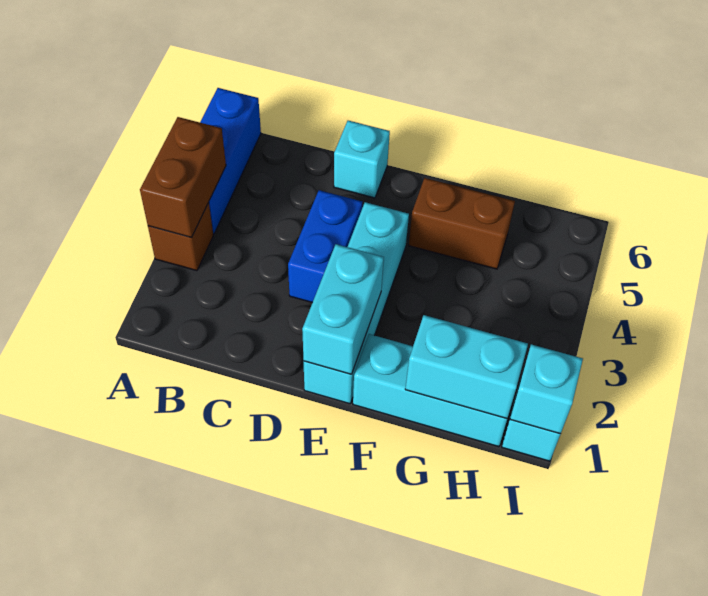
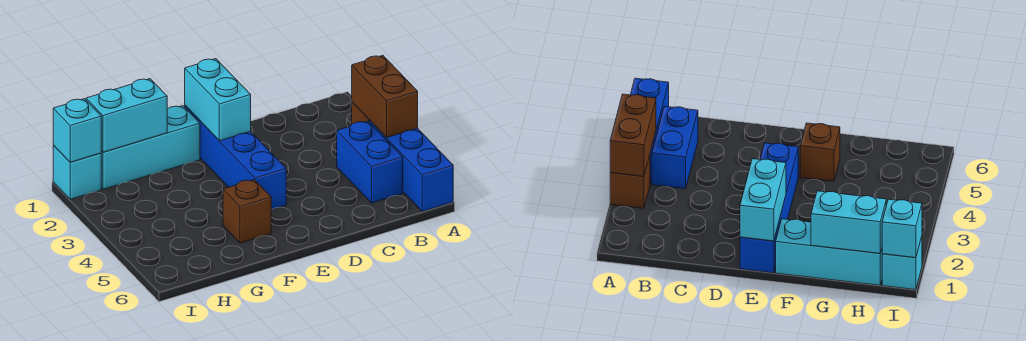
blue 1x2 brick [288,190,362,302] -> blue 1x2 brick moved to [337,121,403,203]
cyan 1x1 brick [334,121,390,198] -> none
cyan 1x4 brick [303,202,409,404] -> blue 1x4 brick [185,106,286,210]
brown 1x2 brick [409,178,515,269] -> brown 1x1 brick [223,180,271,243]

